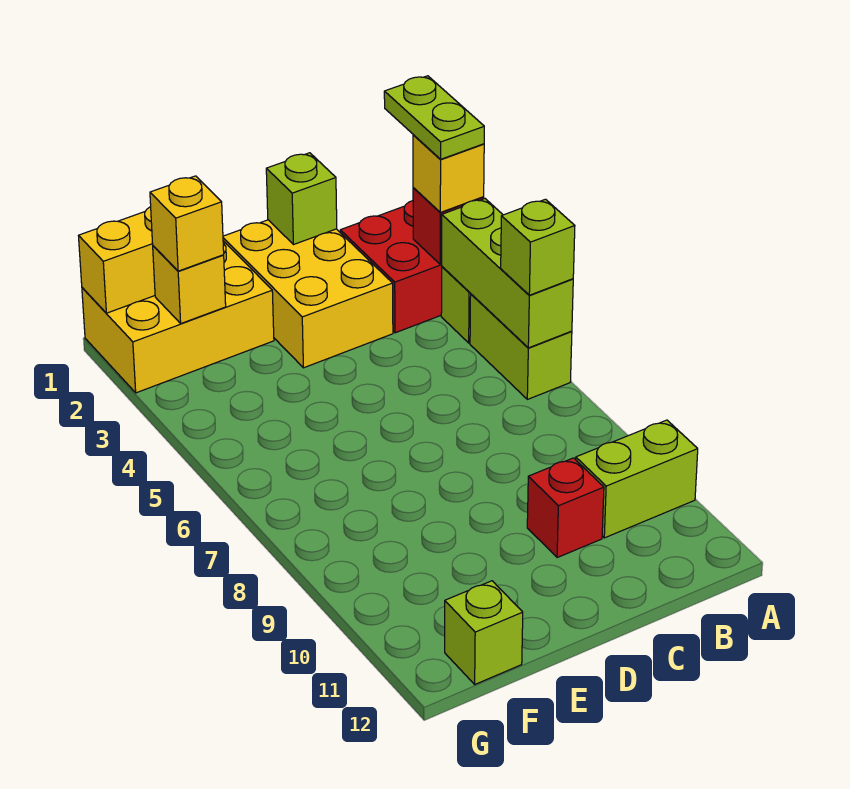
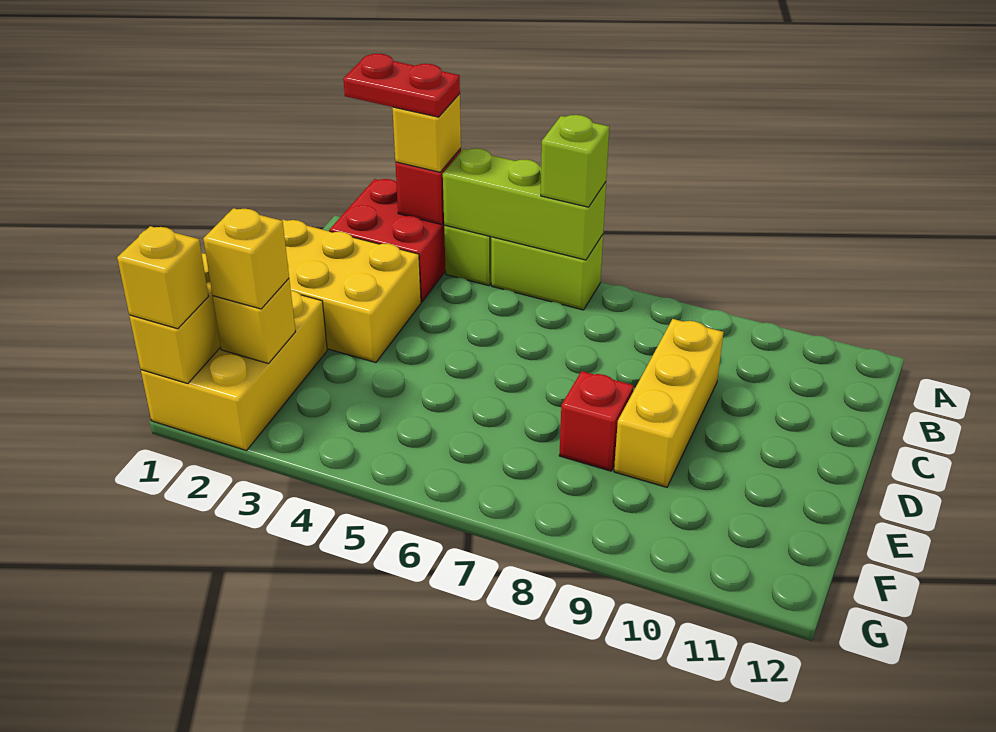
lime 1x2 plate [384,76,484,159] -> red 1x2 plate [343,54,460,117]
lime 1x2 brick [576,420,698,538] -> none
lime 1x1 brick [266,153,337,245] -> none
none -> yellow 1x3 brick [614,319,724,487]
red 1x1 brick [527,458,604,558] -> red 1x1 brick moved to [559,371,634,471]
lime 1x1 brick [445,581,523,684] -> none
none -> yellow 1x1 brick [117,226,209,329]

